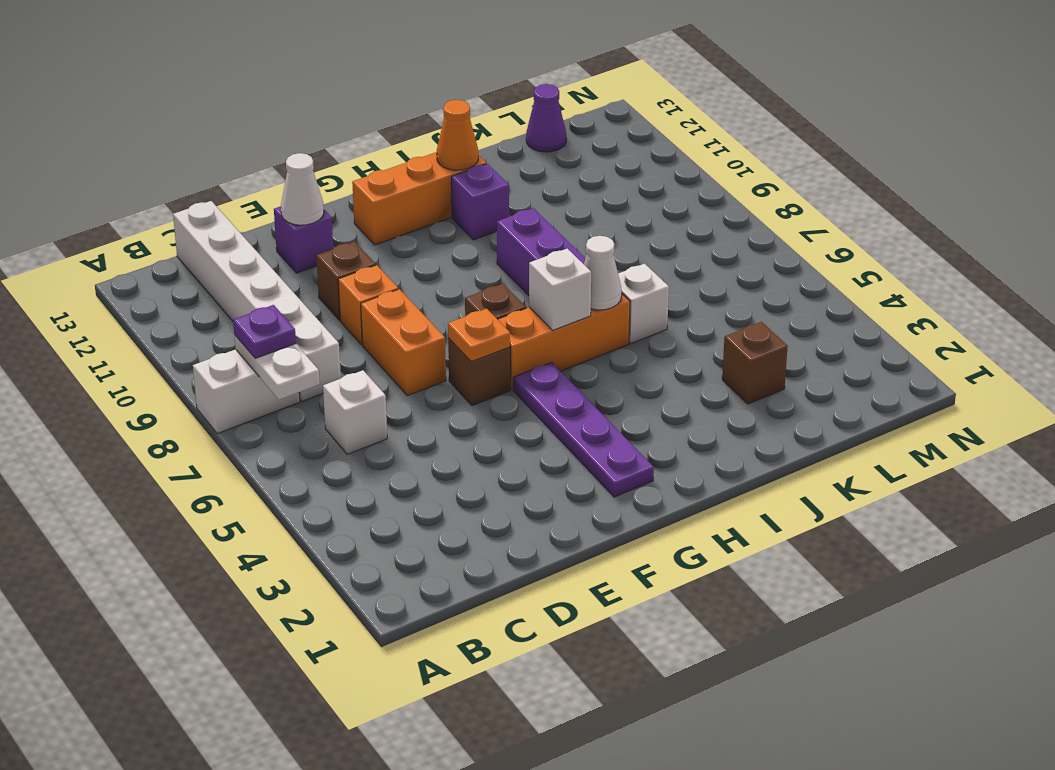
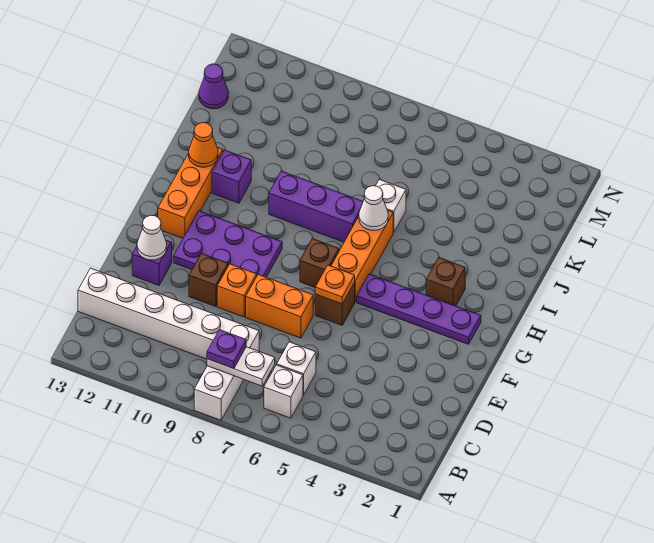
none -> purple 2x3 plate [173,211,282,277]
white 1x1 brick [529,249,591,330] -> white 1x1 brick moved to [264,365,303,418]
brown 1x1 brick [722,322,788,404] -> brown 1x1 brick moved to [426,258,465,306]

